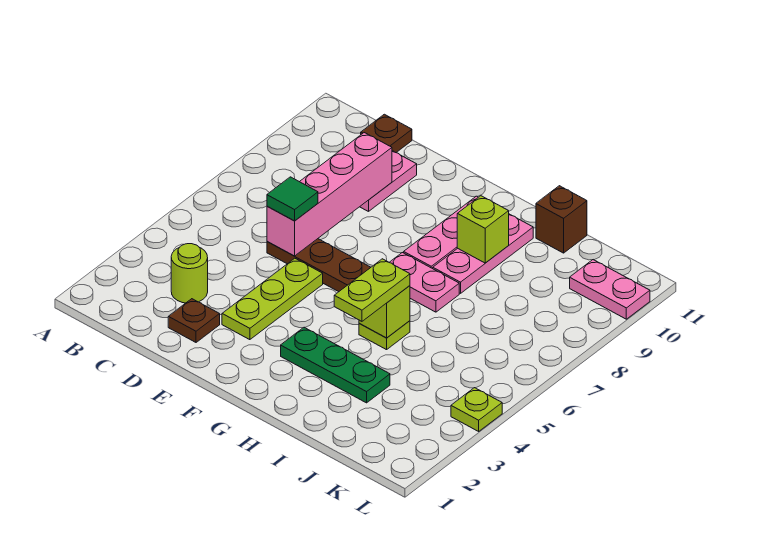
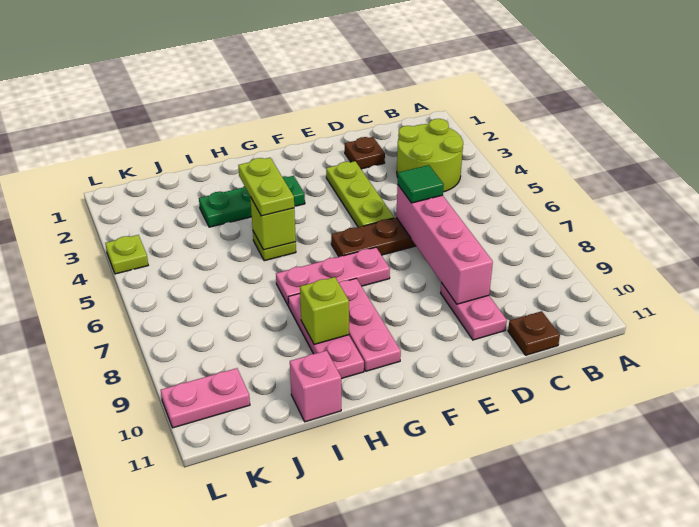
lime 1x1 round brick [171,244,208,303] -> lime 2x2 round brick [397,119,463,192]
pink 1x2 plate [389,253,459,312] -> pink 1x3 plate [276,247,390,306]
brown 1x1 brick [536,186,587,253] -> pink 1x1 brick [290,351,341,422]

